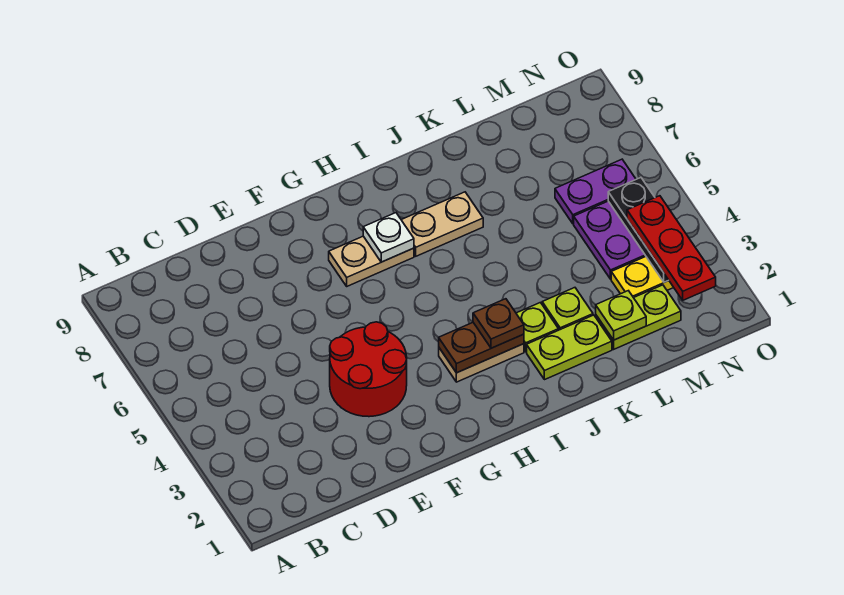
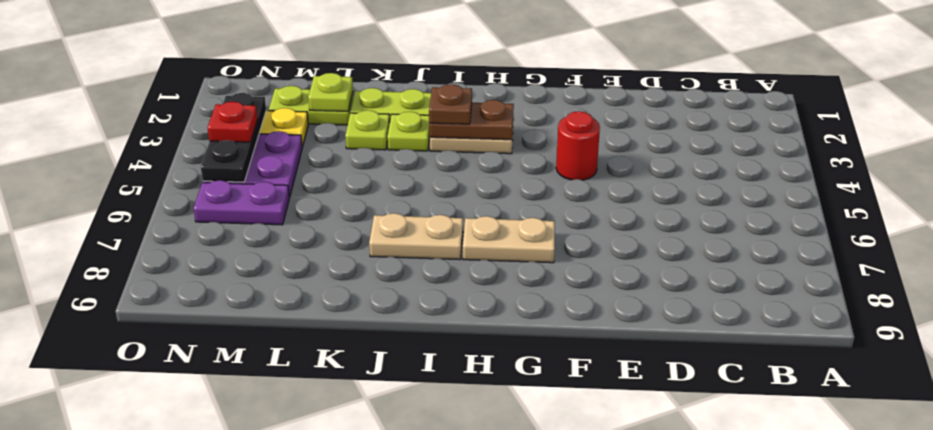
red 2x2 round brick [330,322,407,417] -> red 1x1 round brick [556,111,600,180]
white 1x1 plate [363,213,414,262] -> none
red 1x3 plate [627,196,716,300] -> red 1x1 plate [208,101,258,142]

